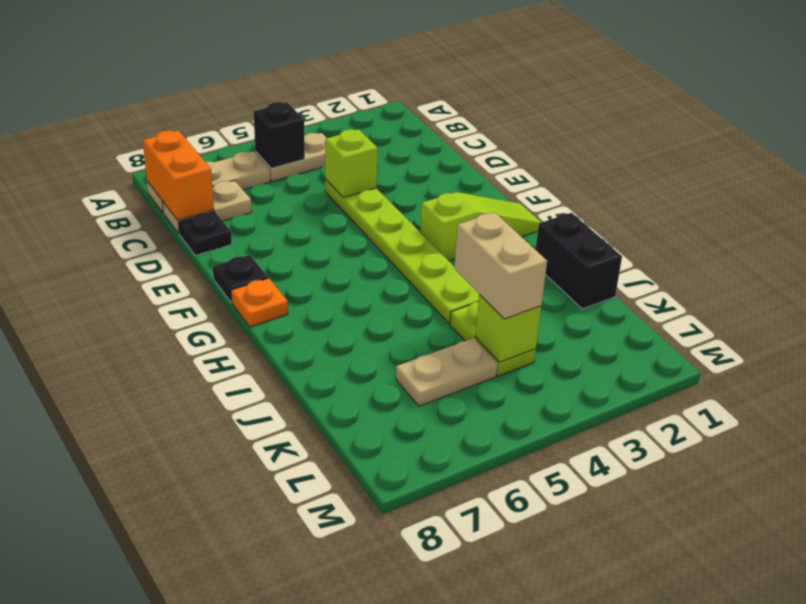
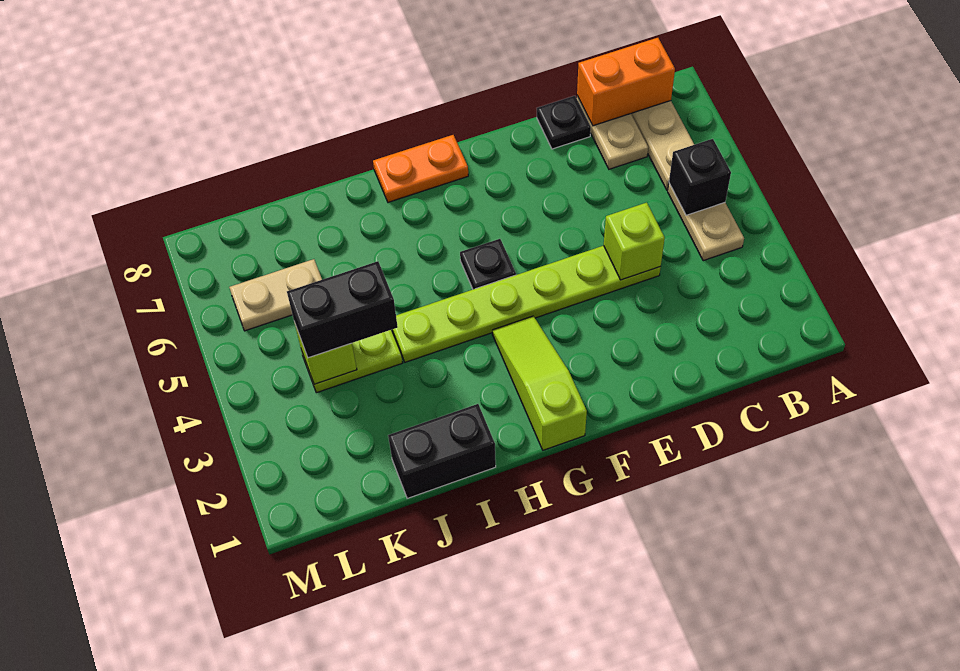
black 1x1 plate [213,255,268,302] -> black 1x1 plate moved to [460,239,516,289]
lime 1x3 slope [420,192,541,261] -> lime 1x3 slope turned to [492,316,587,450]
orange 1x1 plate [231,278,288,327] -> orange 1x2 plate [373,135,468,202]
tan 1x2 brick [454,213,547,319] -> black 1x2 brick [287,261,398,358]
tan 1x2 plate [396,338,497,406] -> tan 1x2 plate turned to [229,259,322,331]

